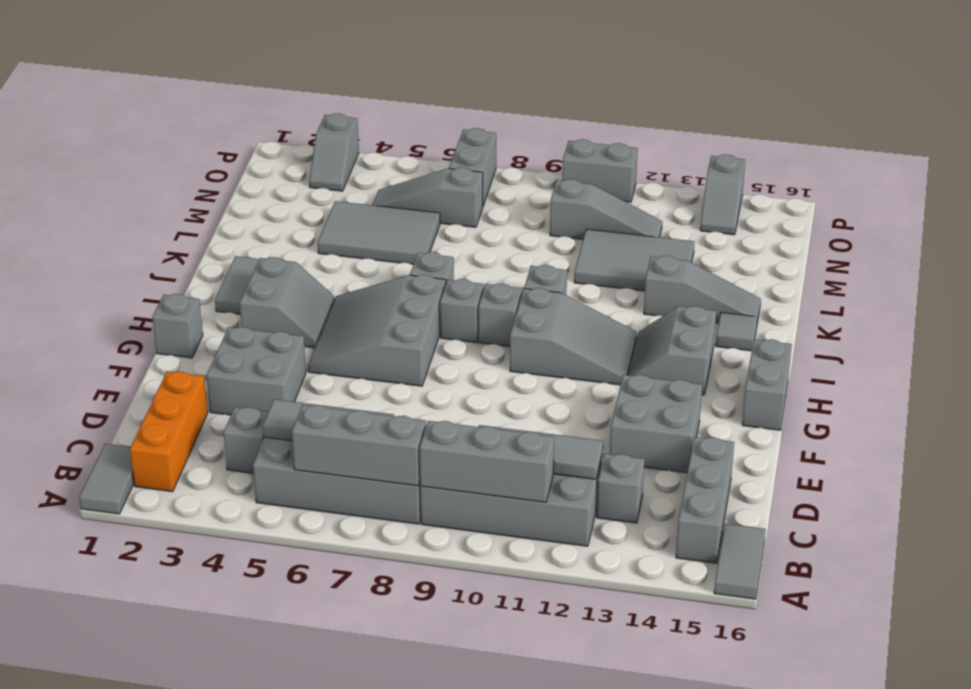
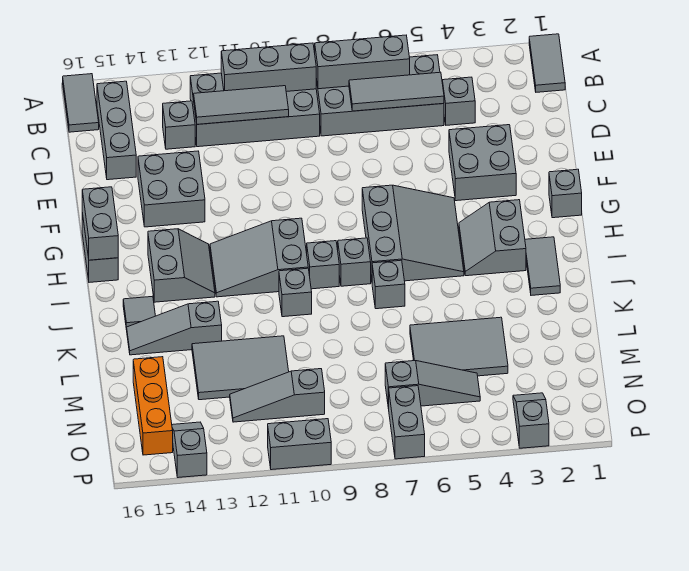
orange 1x3 brick [130,372,208,492] -> orange 1x3 brick moved to [133,357,173,455]
none -> grey 1x2 brick [82,187,118,260]

